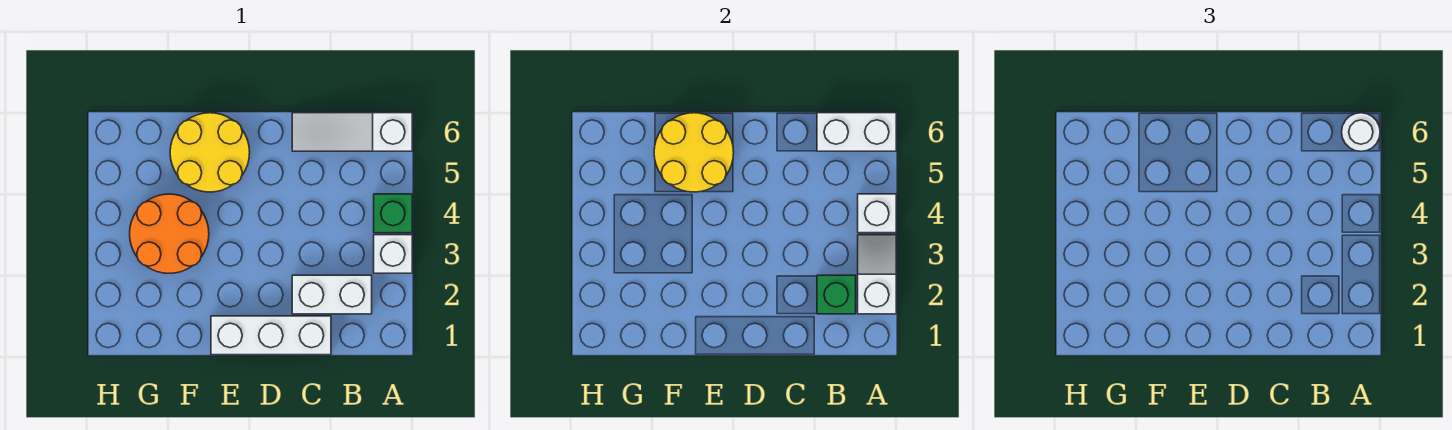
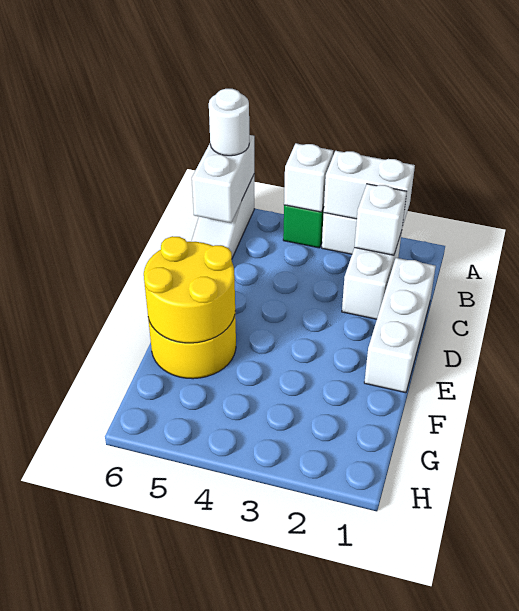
white 1x2 slope [858,235,896,314] -> white 1x2 brick [324,151,415,227]
green 1x1 brick [817,275,856,314] -> white 1x1 brick [354,184,407,255]
orange 2x2 round brick [130,194,209,273] -> none

